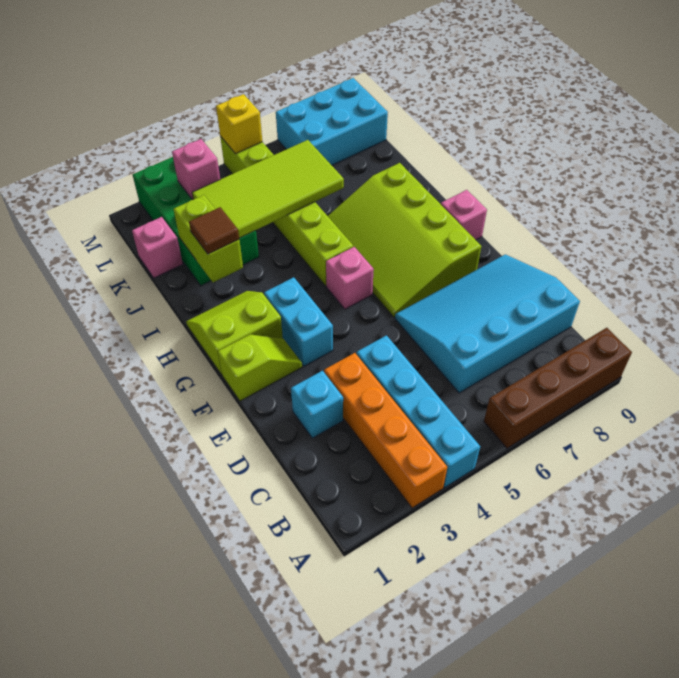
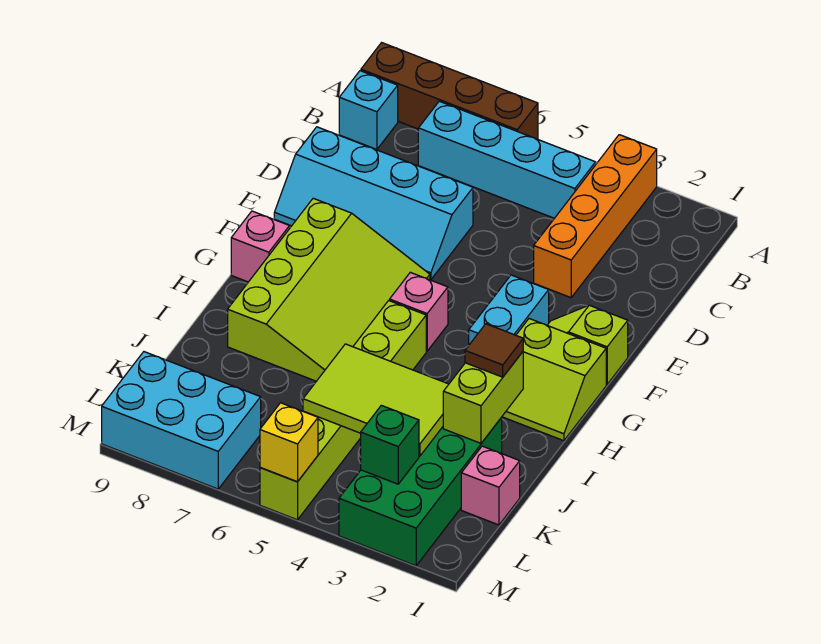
cyan 1x4 brick [357,336,480,487] -> cyan 1x4 brick turned to [418,101,596,218]
cyan 3x4 slope [395,254,580,393] -> cyan 2x4 slope [274,127,473,280]
cyan 1x1 brick [291,371,343,438] -> cyan 1x1 brick moved to [339,71,398,149]
lime 2x4 tile [192,140,344,238] -> lime 2x3 tile [303,344,449,456]
pink 1x1 brick [172,139,220,200] -> green 1x1 brick [361,405,419,484]

